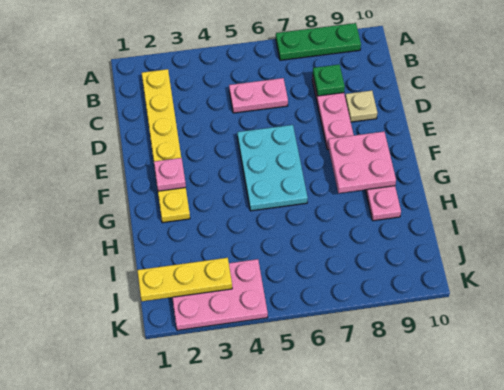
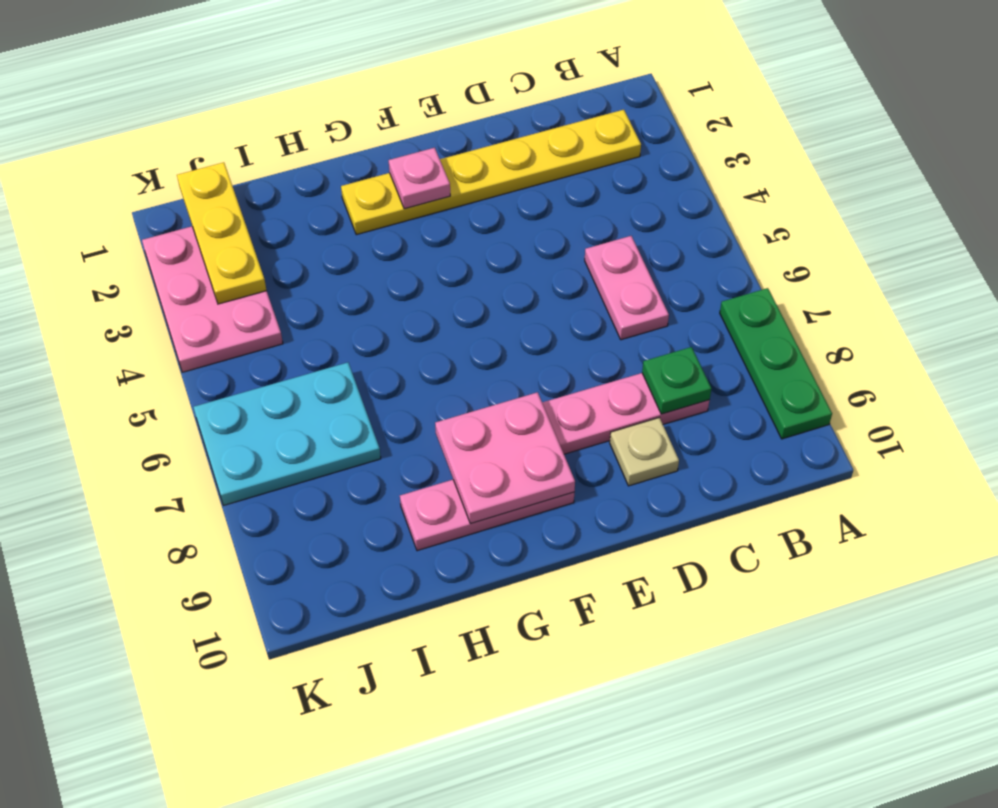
cyan 2x3 plate [237,125,308,211] -> cyan 2x3 plate moved to [194,362,381,506]

